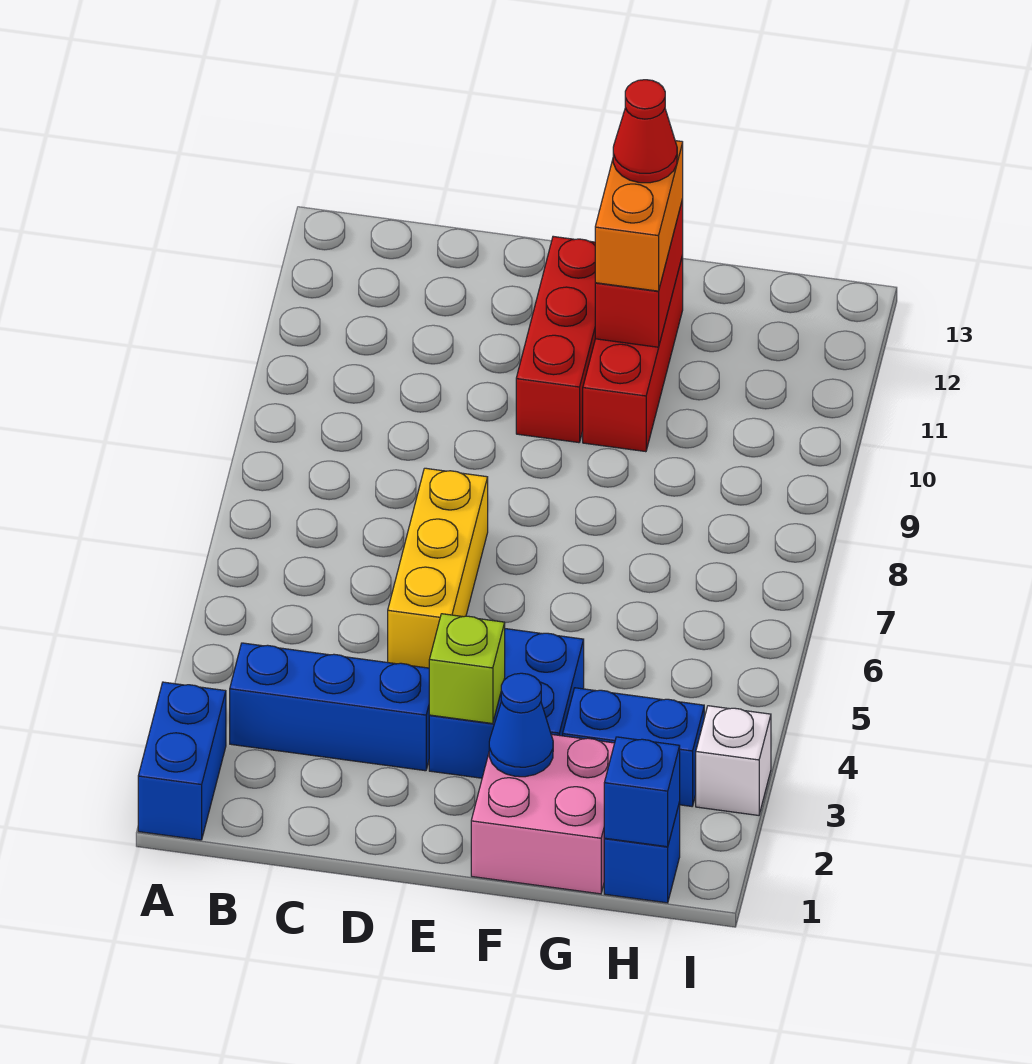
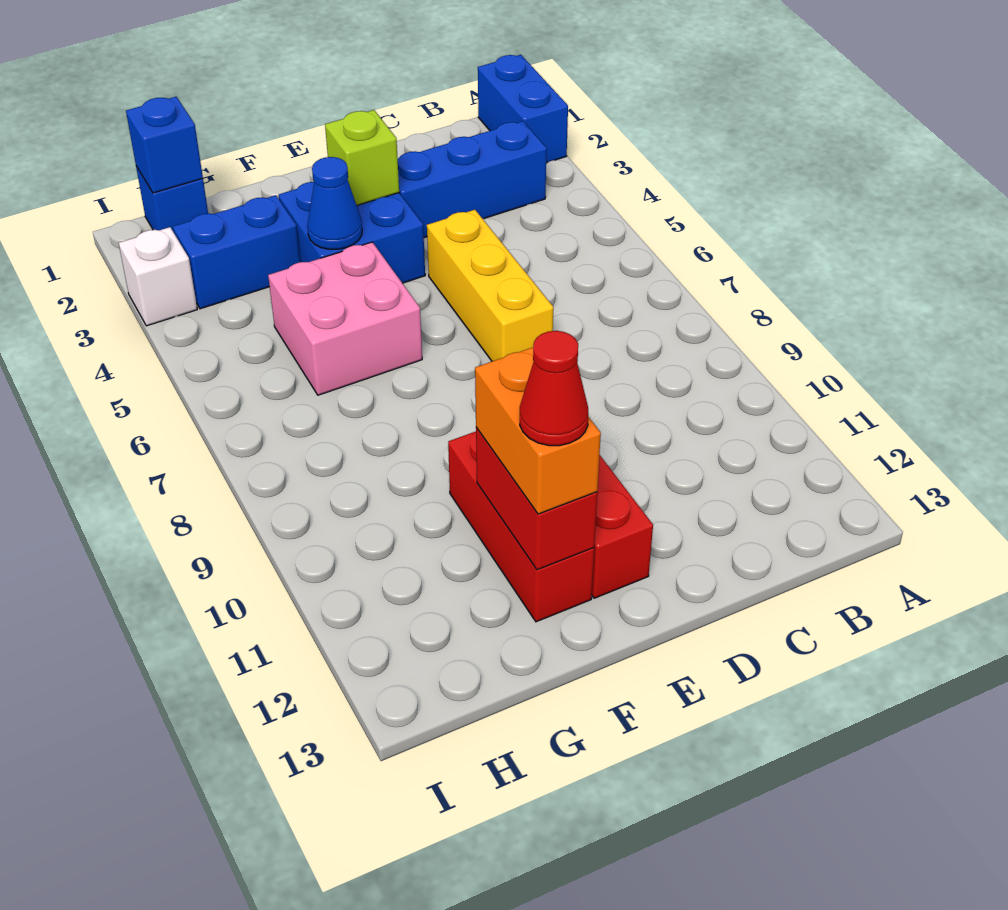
pink 2x2 brick [471,734,615,894] -> pink 2x2 brick moved to [268,242,422,395]
blue 1x1 cone [489,673,553,777] -> blue 1x1 cone moved to [307,157,362,249]

